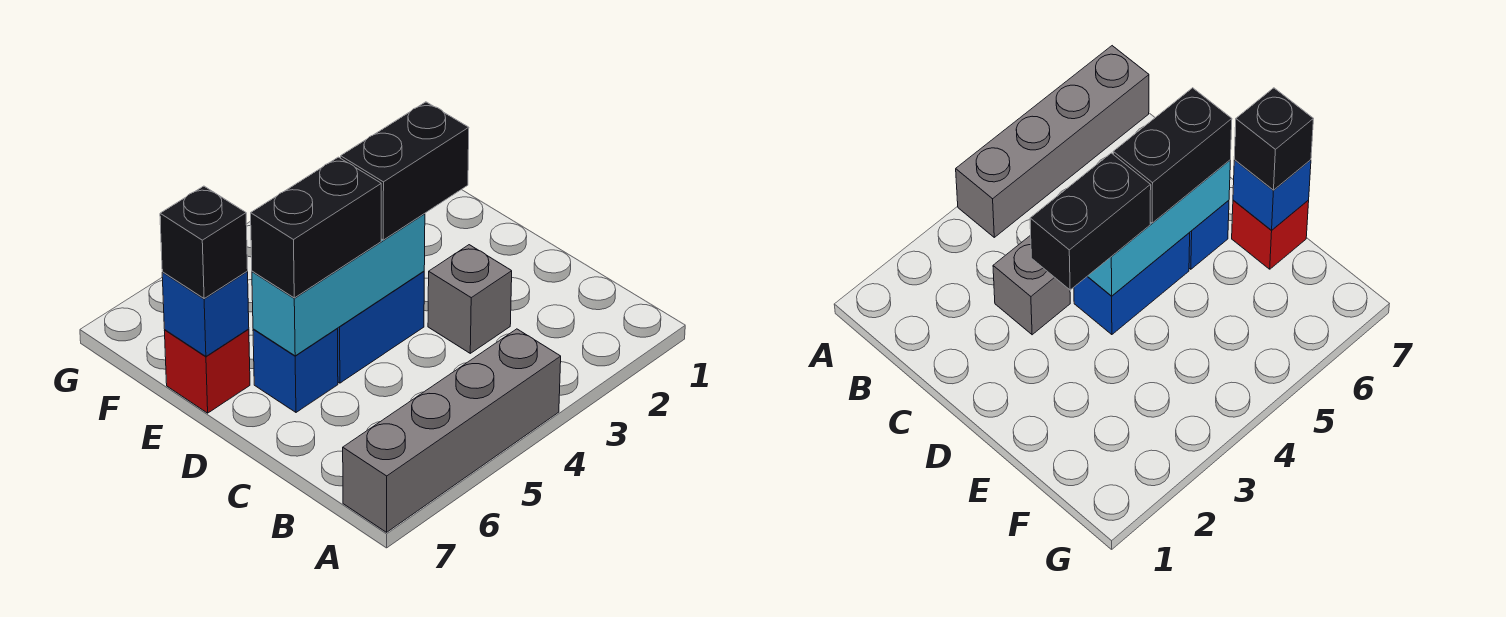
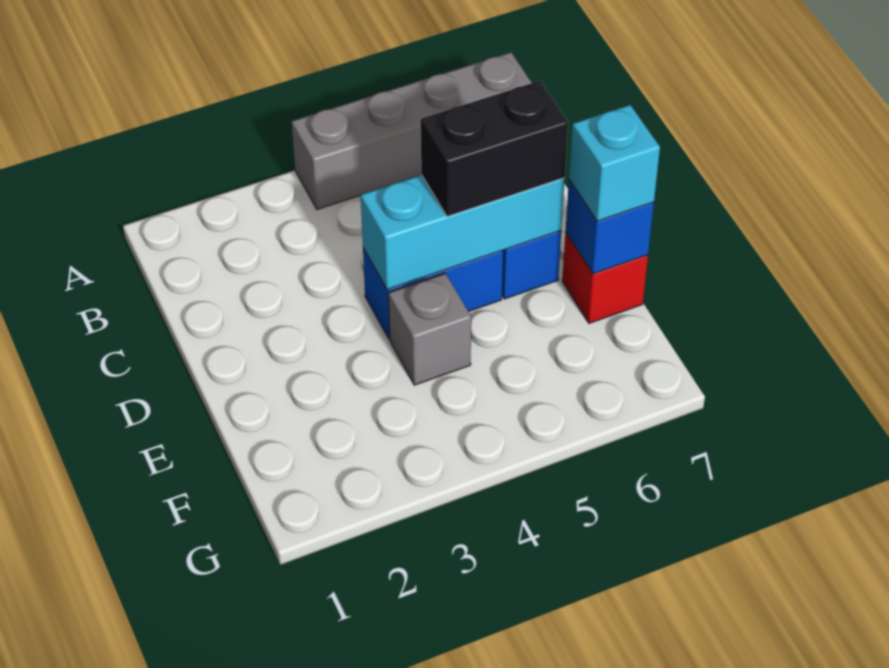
grey 1x1 brick [428,245,512,353] -> grey 1x1 brick moved to [388,273,471,385]
black 1x2 brick [341,102,469,240] -> none
black 1x1 brick [160,186,248,298] -> cyan 1x1 brick [569,105,660,221]

